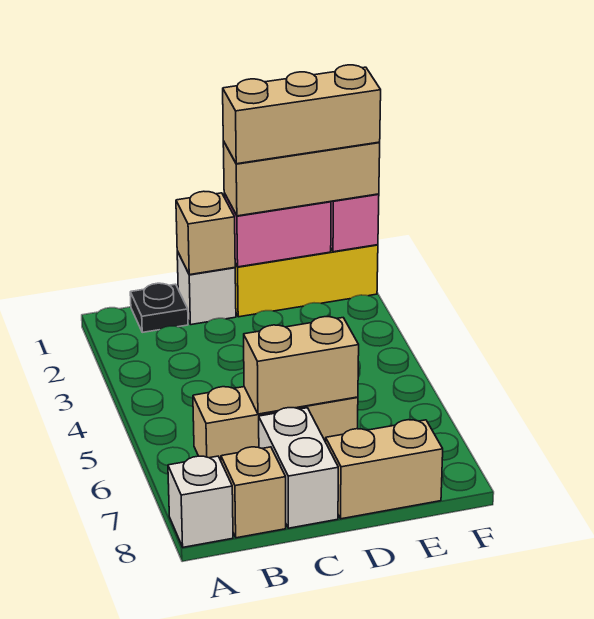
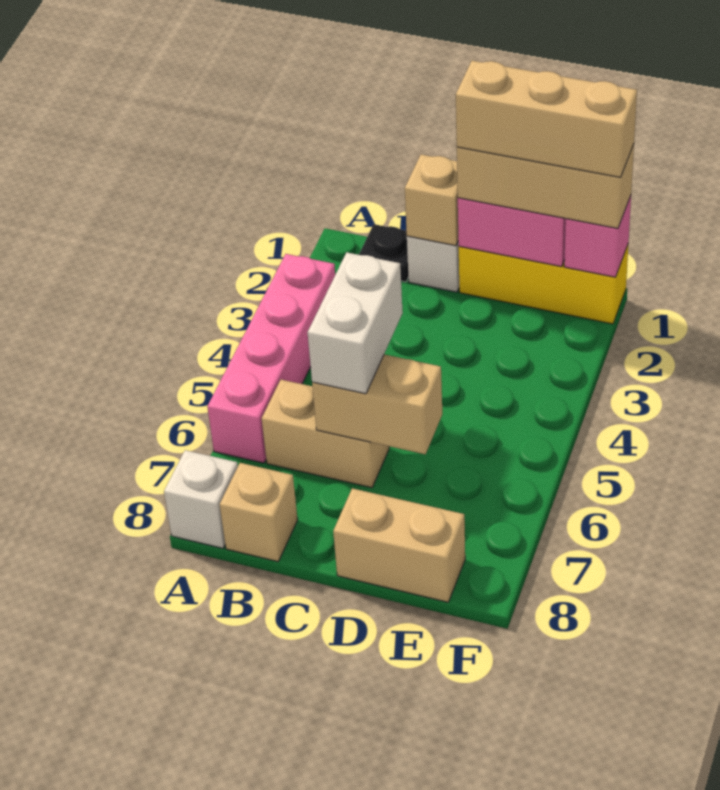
none -> pink 1x4 brick [207,254,335,463]
tan 1x3 brick [193,387,358,461] -> tan 1x2 brick [262,380,389,488]
white 1x2 brick [259,408,338,528] -> white 1x2 brick moved to [308,252,403,394]

